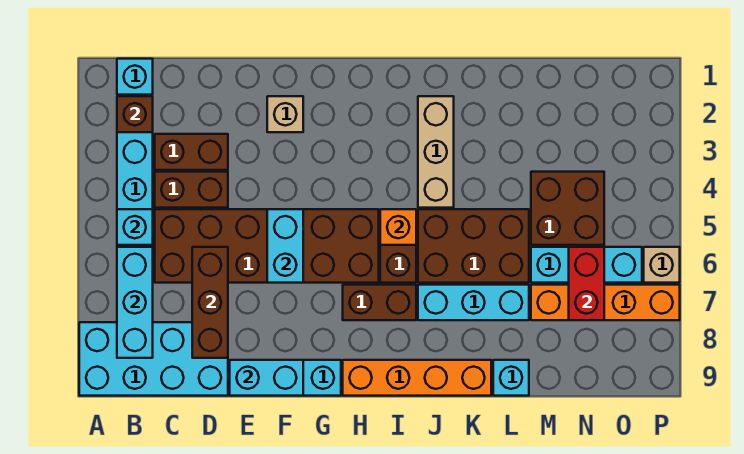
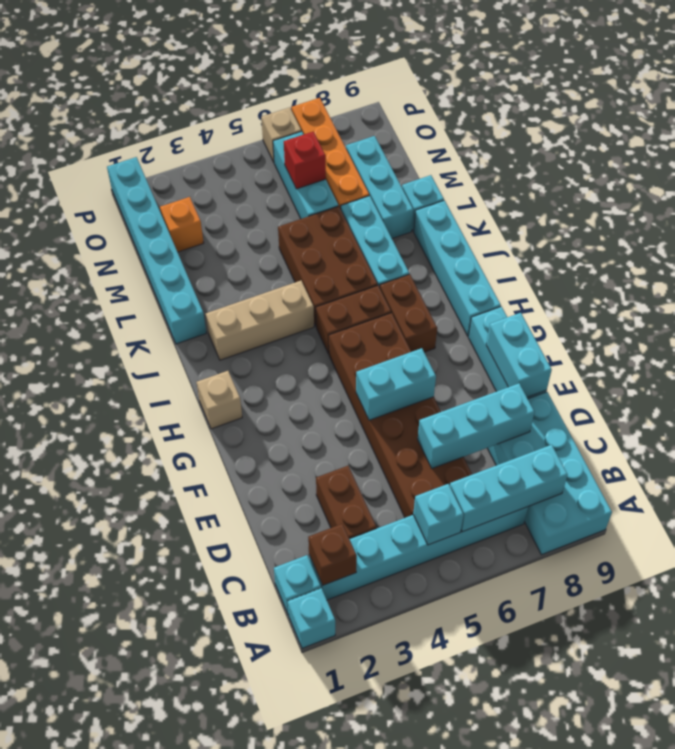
none -> cyan 1x1 brick [288,588,335,648]
brown 1x2 brick [155,172,228,208] -> none
brown 1x3 brick [192,247,228,358] -> cyan 1x3 brick [418,383,535,468]
tan 1x1 brick [267,96,303,132] -> tan 1x1 brick moved to [196,371,242,429]
orange 1x4 brick [343,360,491,396] -> cyan 1x4 brick [414,200,501,336]
orange 1x1 brick [380,209,416,245] -> orange 1x1 brick moved to [160,197,204,252]
none -> cyan 1x6 brick [107,157,206,344]
none -> cyan 1x3 brick [346,136,413,238]
brown 2x2 brick [531,172,604,245] -> none
red 1x2 brick [569,247,604,320] -> red 1x1 brick [284,132,326,189]

